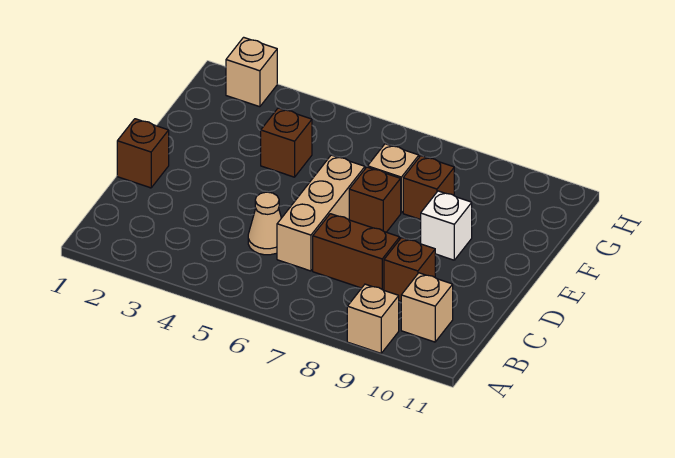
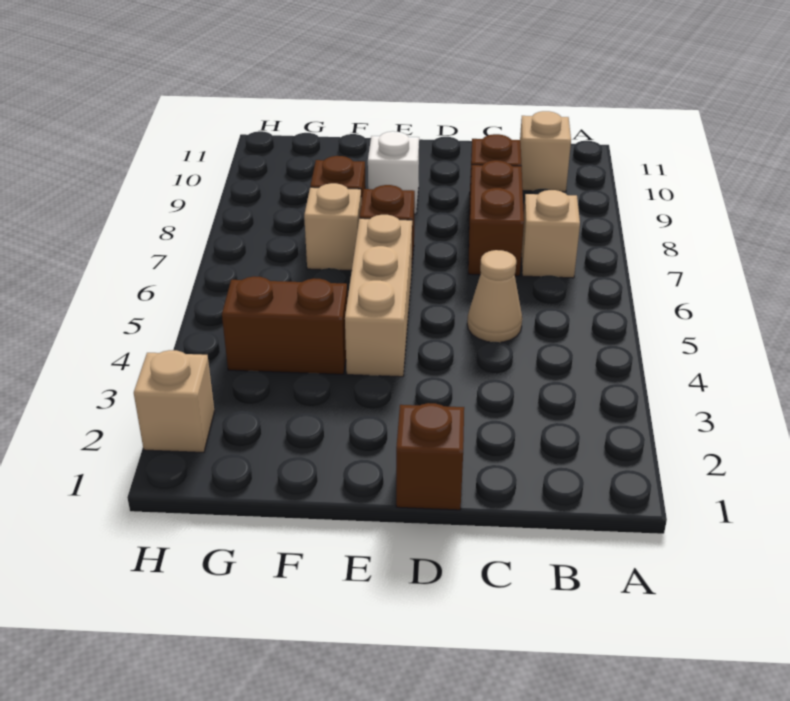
tan 1x1 brick [347,284,399,353] -> tan 1x1 brick moved to [522,190,580,278]
tan 1x3 brick [277,155,365,271] -> tan 1x3 brick turned to [345,215,412,377]
brown 1x1 brick [261,108,312,177] -> brown 1x2 brick [222,276,347,374]

